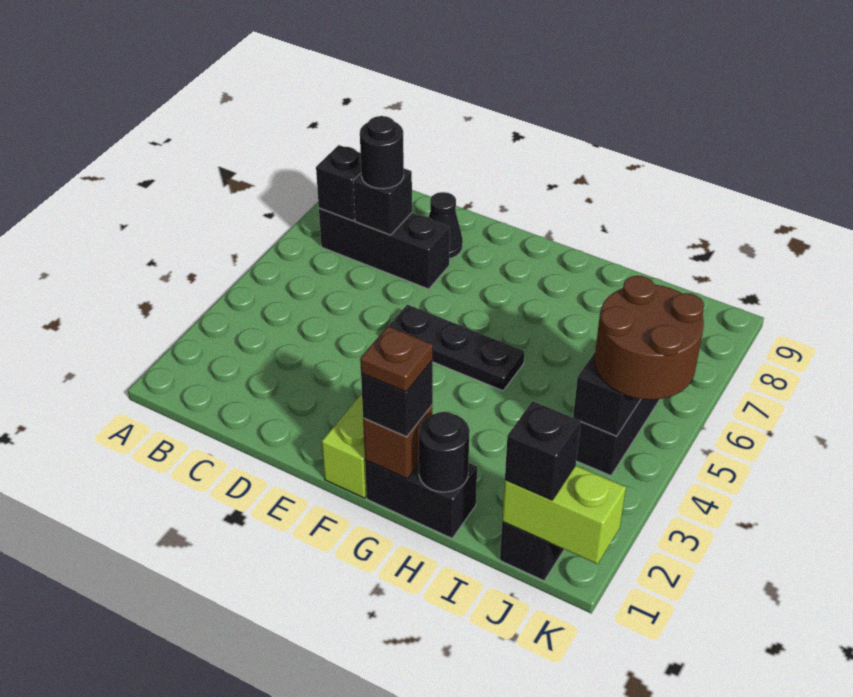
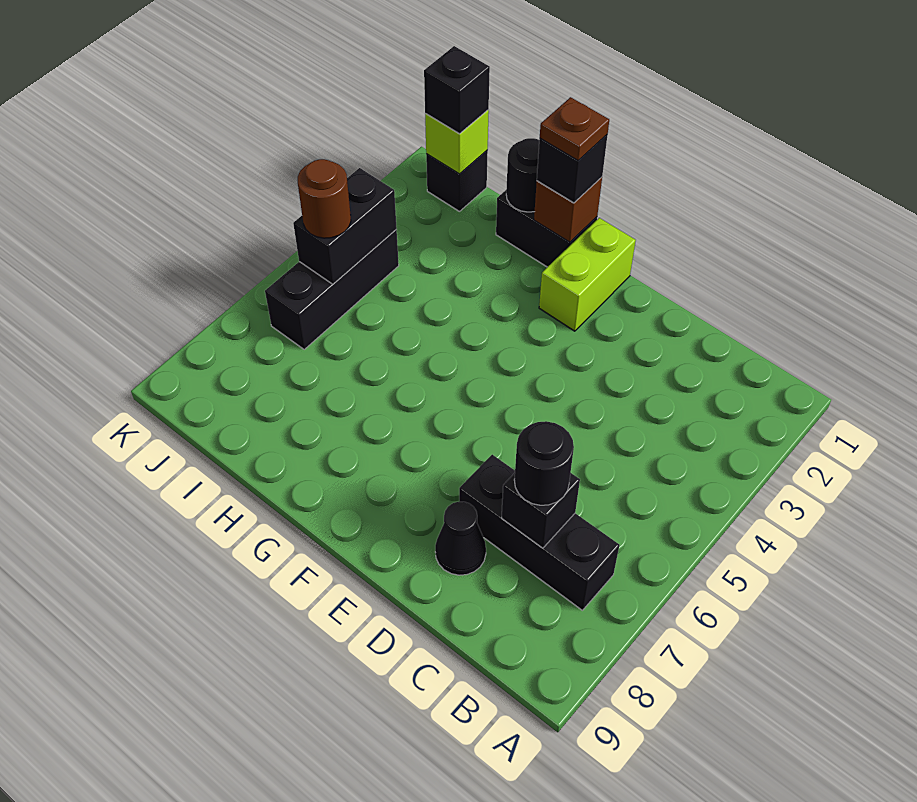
black 1x1 brick [316,145,361,221] -> none
black 1x3 plate [389,305,525,391] -> none
lime 1x2 brick [502,466,626,564] -> lime 1x1 brick [425,110,489,174]
brown 2x2 round brick [595,276,704,400] -> brown 1x1 round brick [298,159,351,238]

